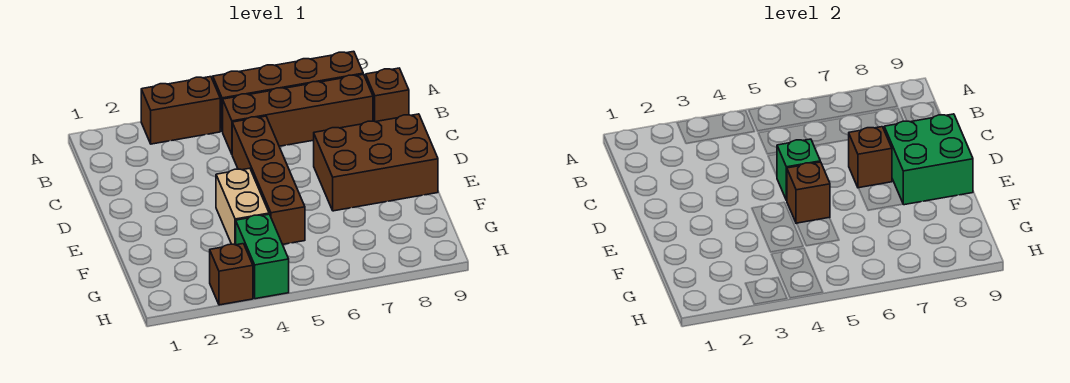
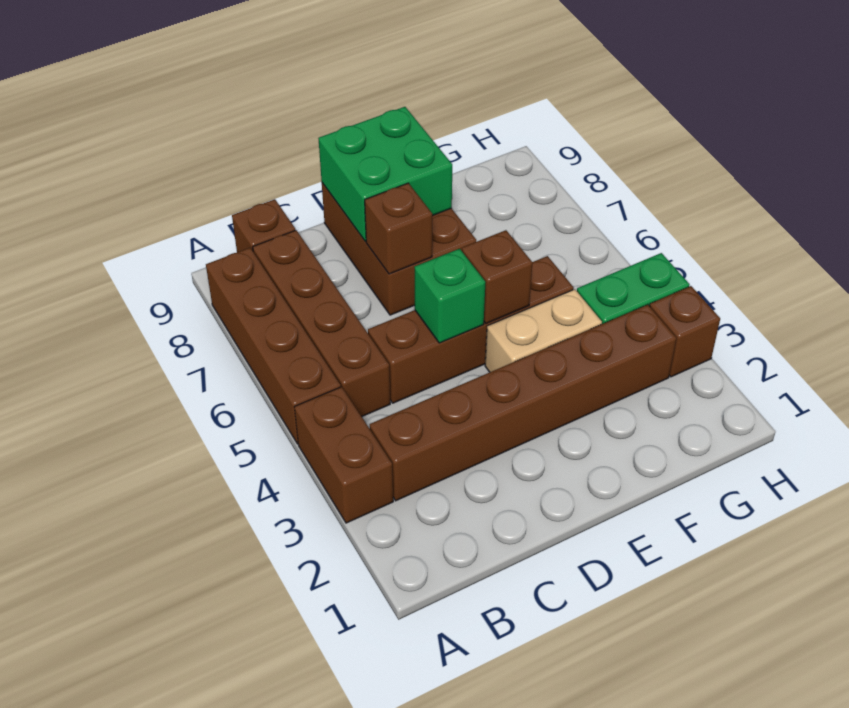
none -> brown 1x6 brick [370,305,676,501]

